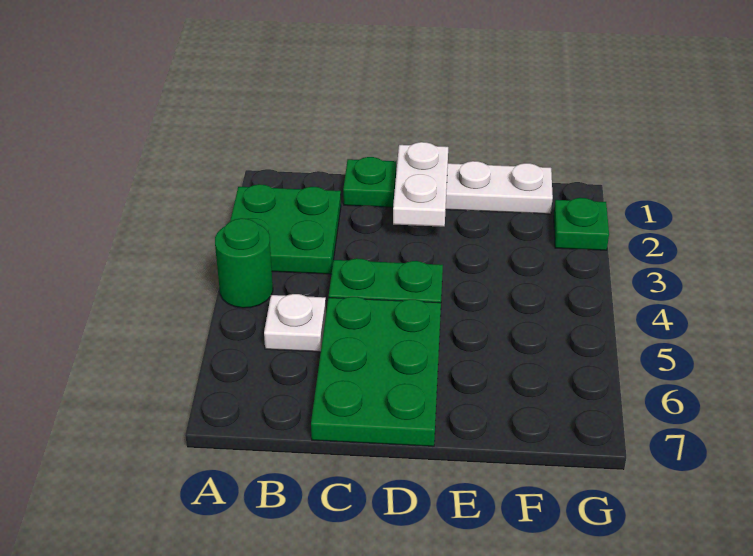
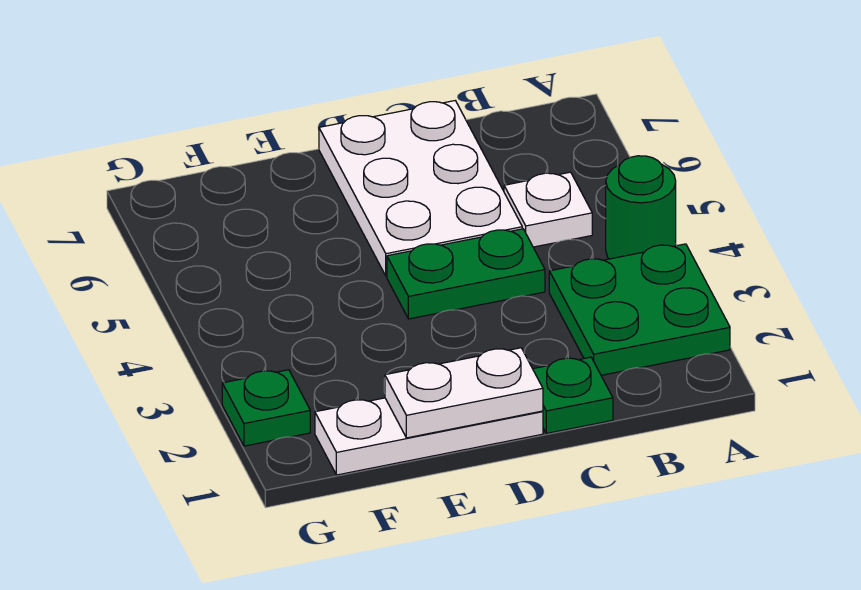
green 2x3 plate [311,297,441,446] -> white 2x3 plate [319,101,522,276]
white 1x2 plate [393,142,448,227] -> white 1x2 plate turned to [385,348,543,438]

